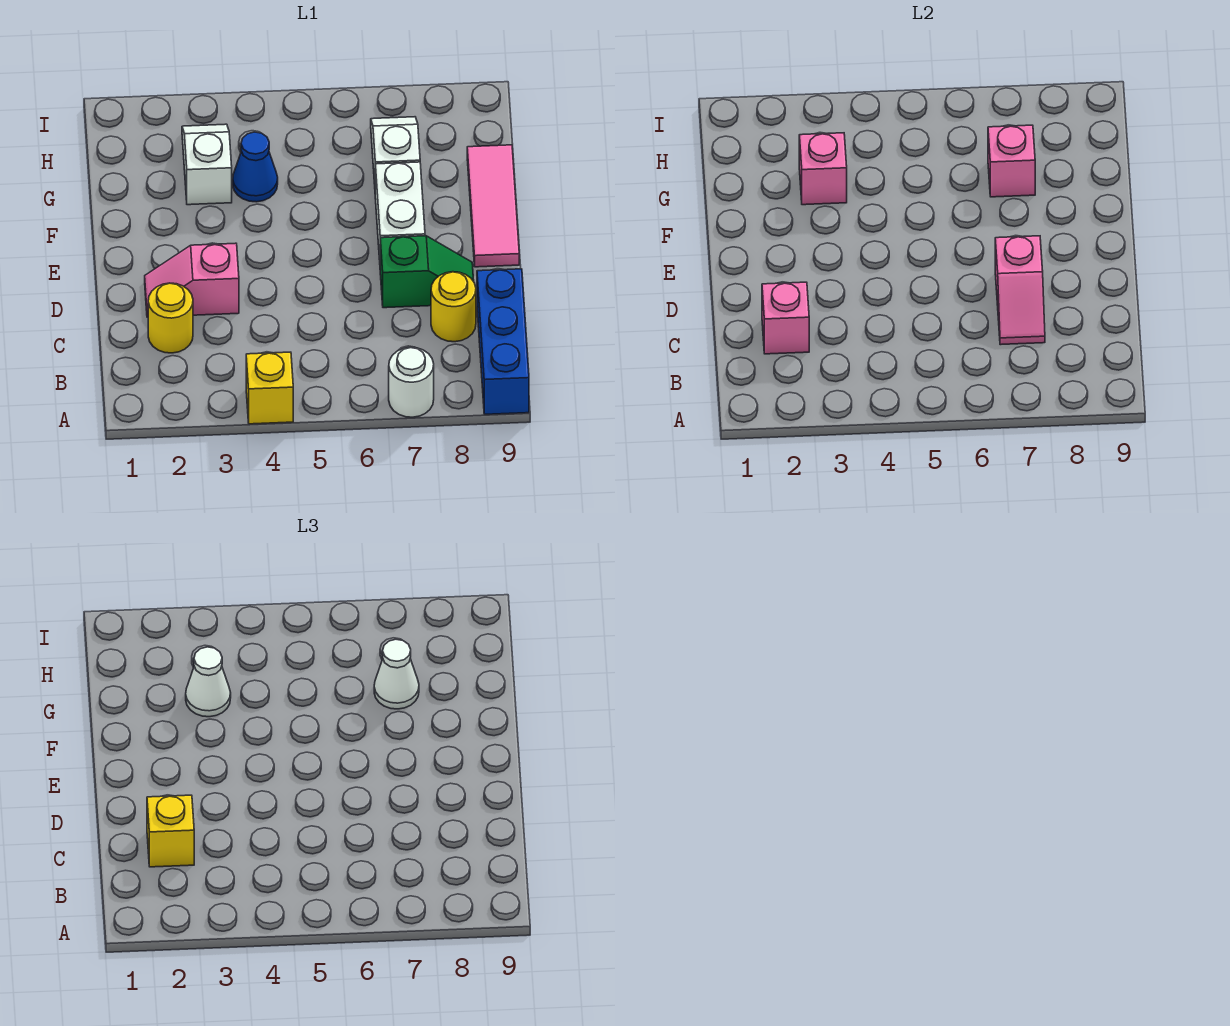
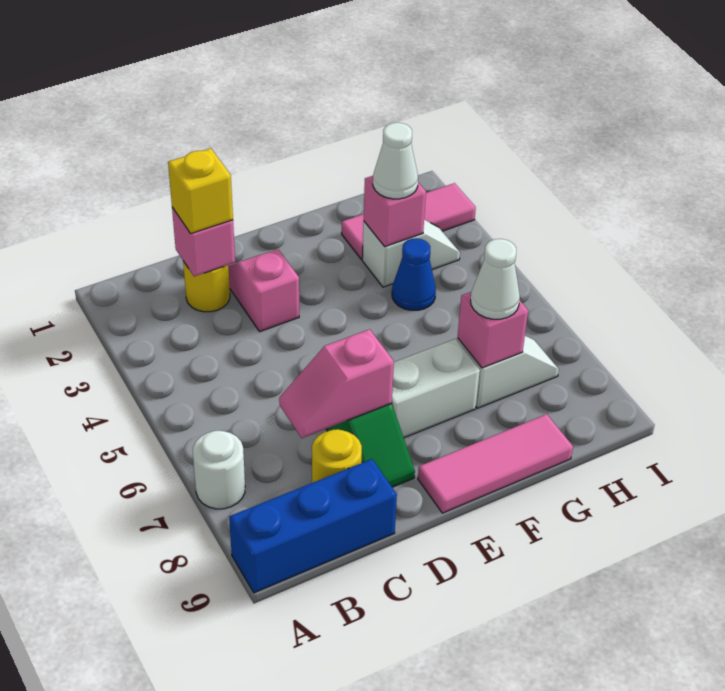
yellow 1x1 brick [246,352,293,424] -> none
none -> pink 1x3 tile [342,183,476,260]

